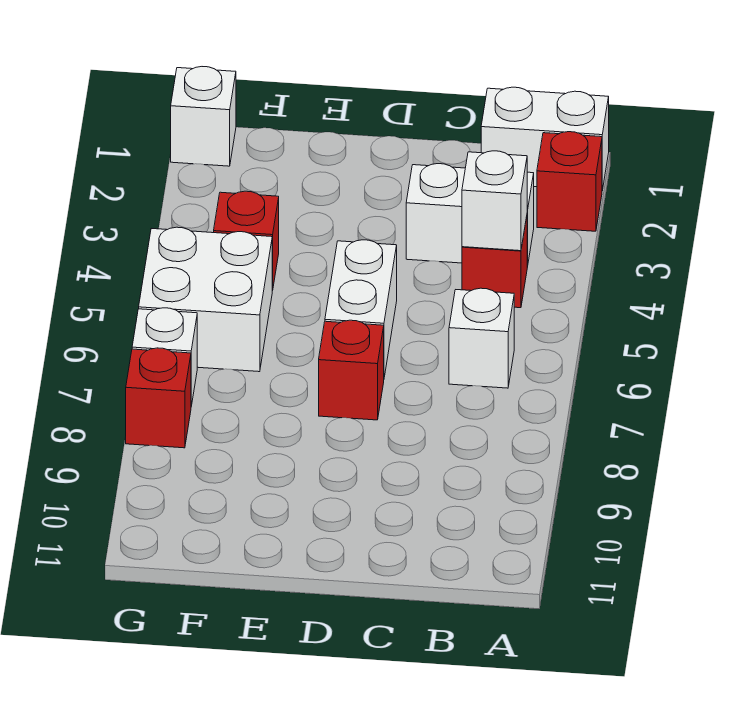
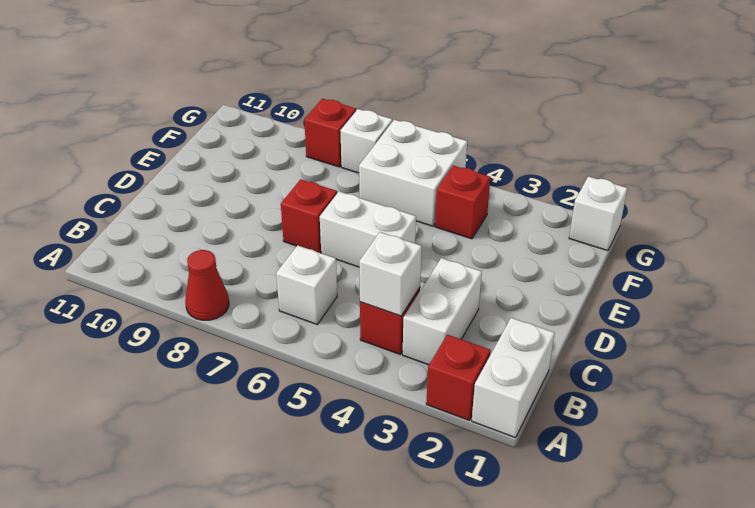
none -> red 1x1 cone [185,250,229,320]

